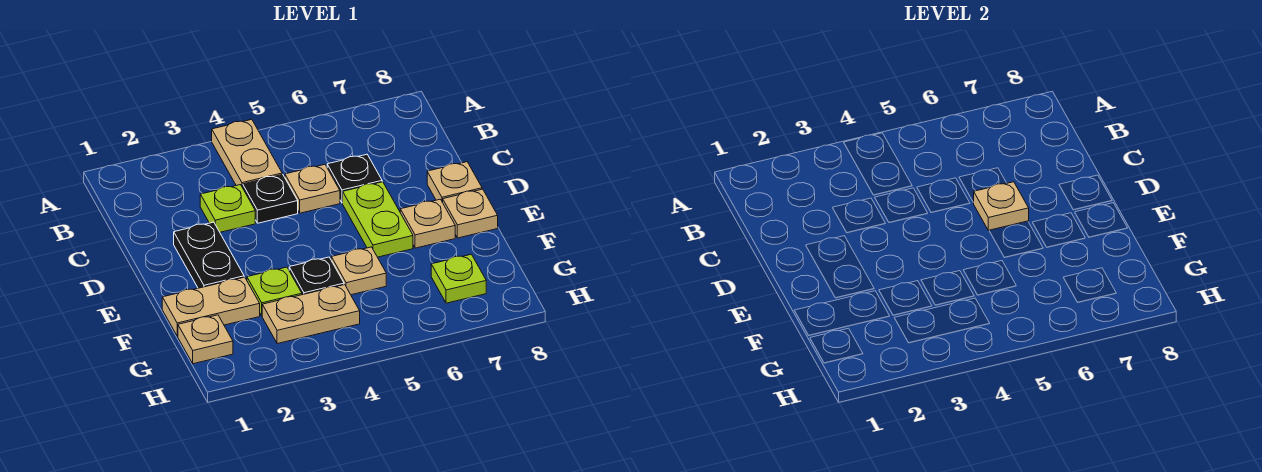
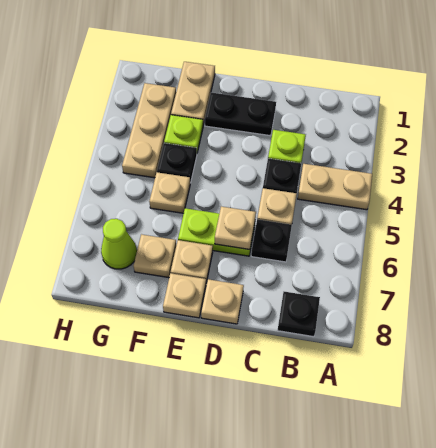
none -> black 1x1 plate [278,292,320,337]
tan 1x1 plate [178,315,233,364] -> tan 1x1 plate moved to [134,234,176,278]
tan 1x2 plate [262,285,360,344] -> tan 1x3 plate [122,83,176,178]
lime 1x1 plate [431,254,486,303] -> lime 1x1 cone [101,219,137,269]

